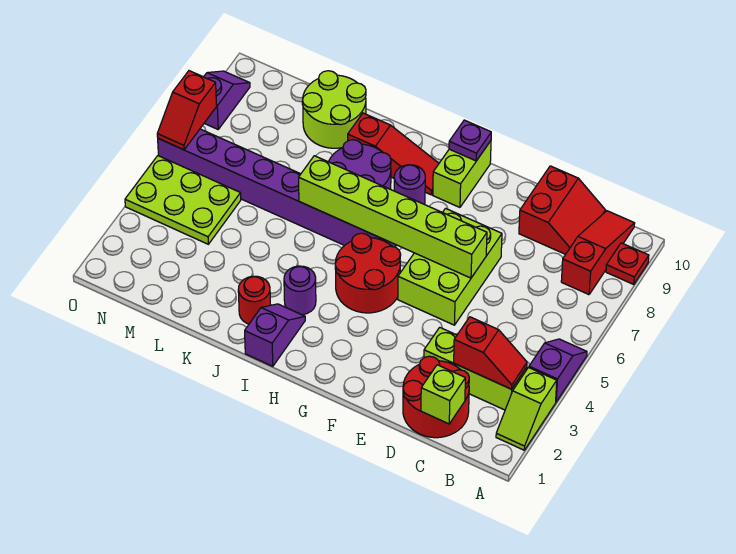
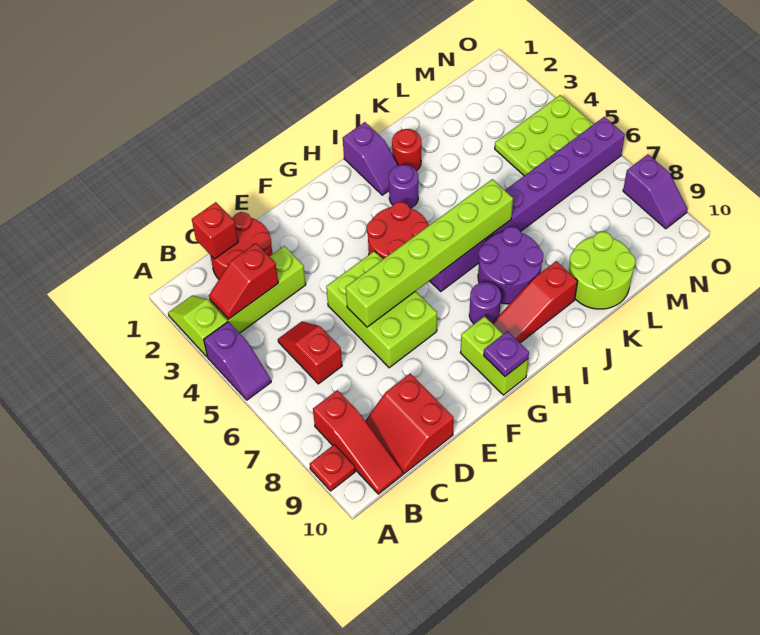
lime 1x1 brick [421,365,465,424] -> red 1x1 brick [192,202,238,259]
red 1x2 slope [157,71,217,150] -> red 1x2 slope moved to [278,321,342,384]

